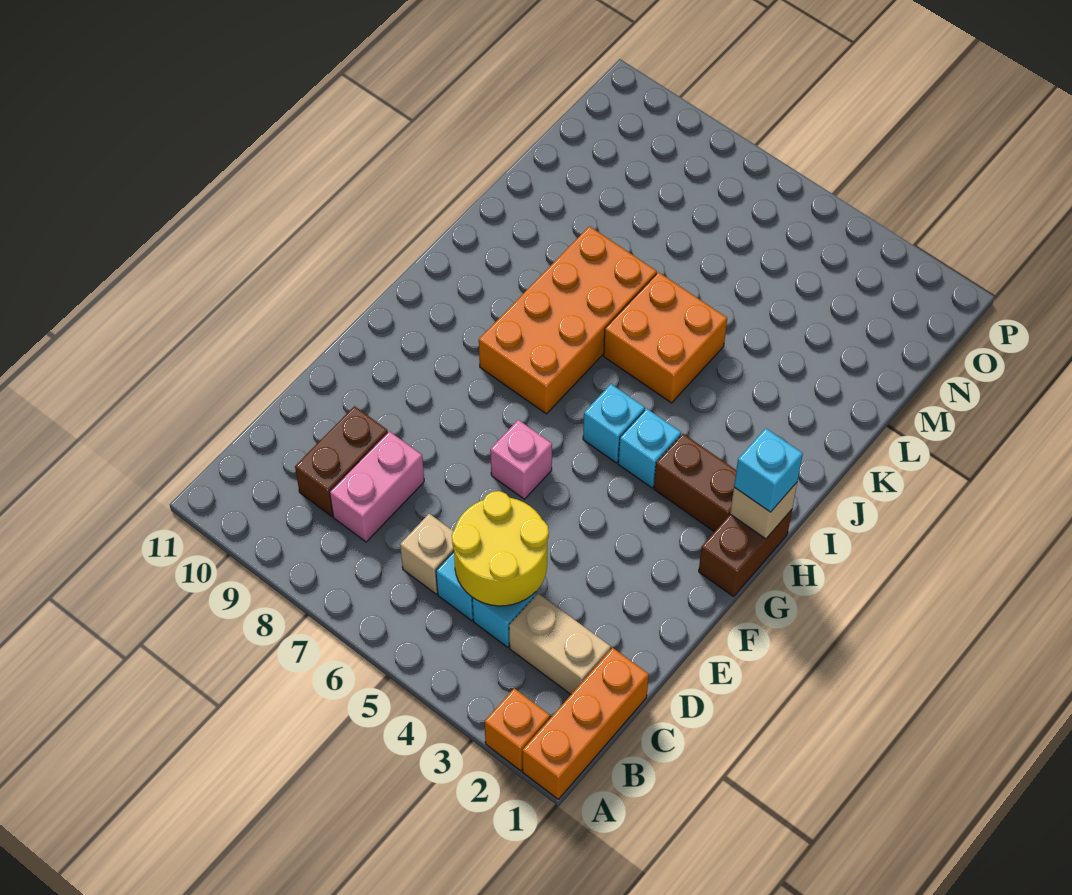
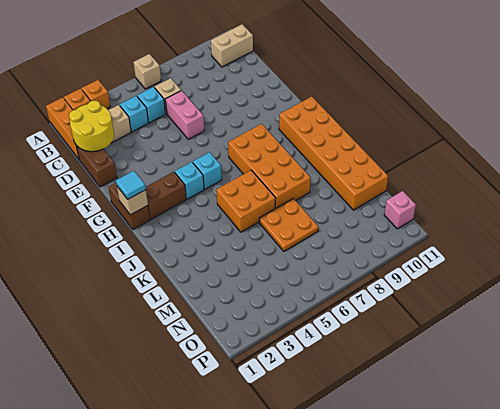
none -> orange 1x1 brick [82,80,110,109]
none -> tan 1x1 brick [133,54,161,89]
none -> tan 1x2 brick [211,24,253,67]
yellow 2x2 round brick [452,491,549,606] -> yellow 2x2 round brick moved to [69,101,114,152]
pink 1x2 brick [330,431,424,542] -> pink 1x2 brick moved to [165,91,205,139]
brown 1x2 brick [295,406,388,516] -> brown 1x2 brick moved to [77,146,117,187]
pink 1x1 brick [490,420,552,499] -> pink 1x1 brick moved to [384,191,416,229]
cyan 1x1 brick [734,428,803,512] -> cyan 1x1 tile [116,171,146,199]
none -> orange 2x6 brick [279,96,388,210]
none -> orange 2x2 plate [259,198,318,251]

